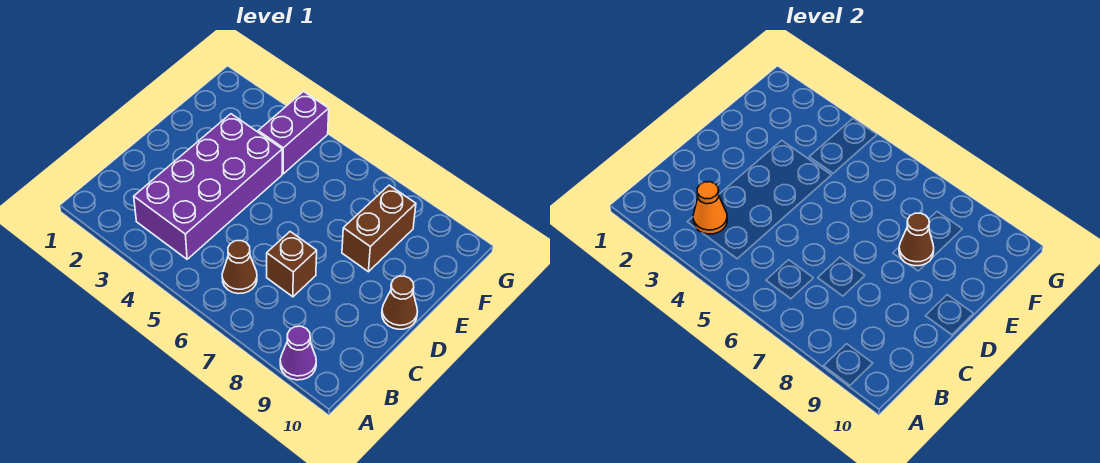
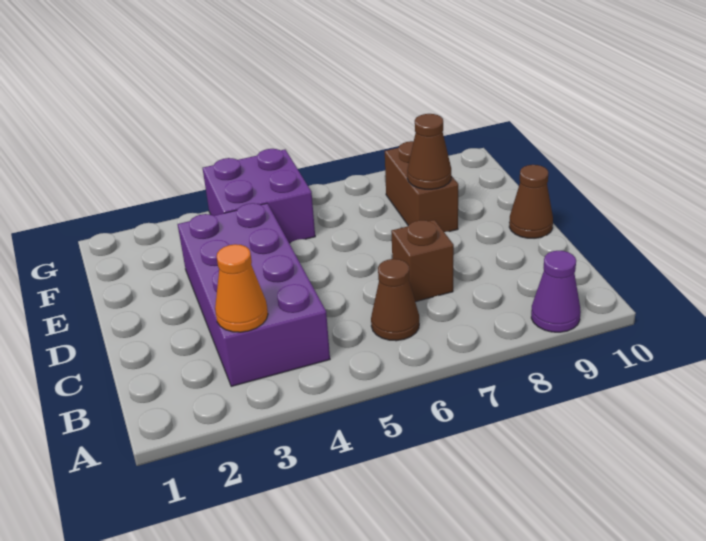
purple 1x2 brick [258,91,329,174] -> purple 2x2 brick [203,149,315,243]

